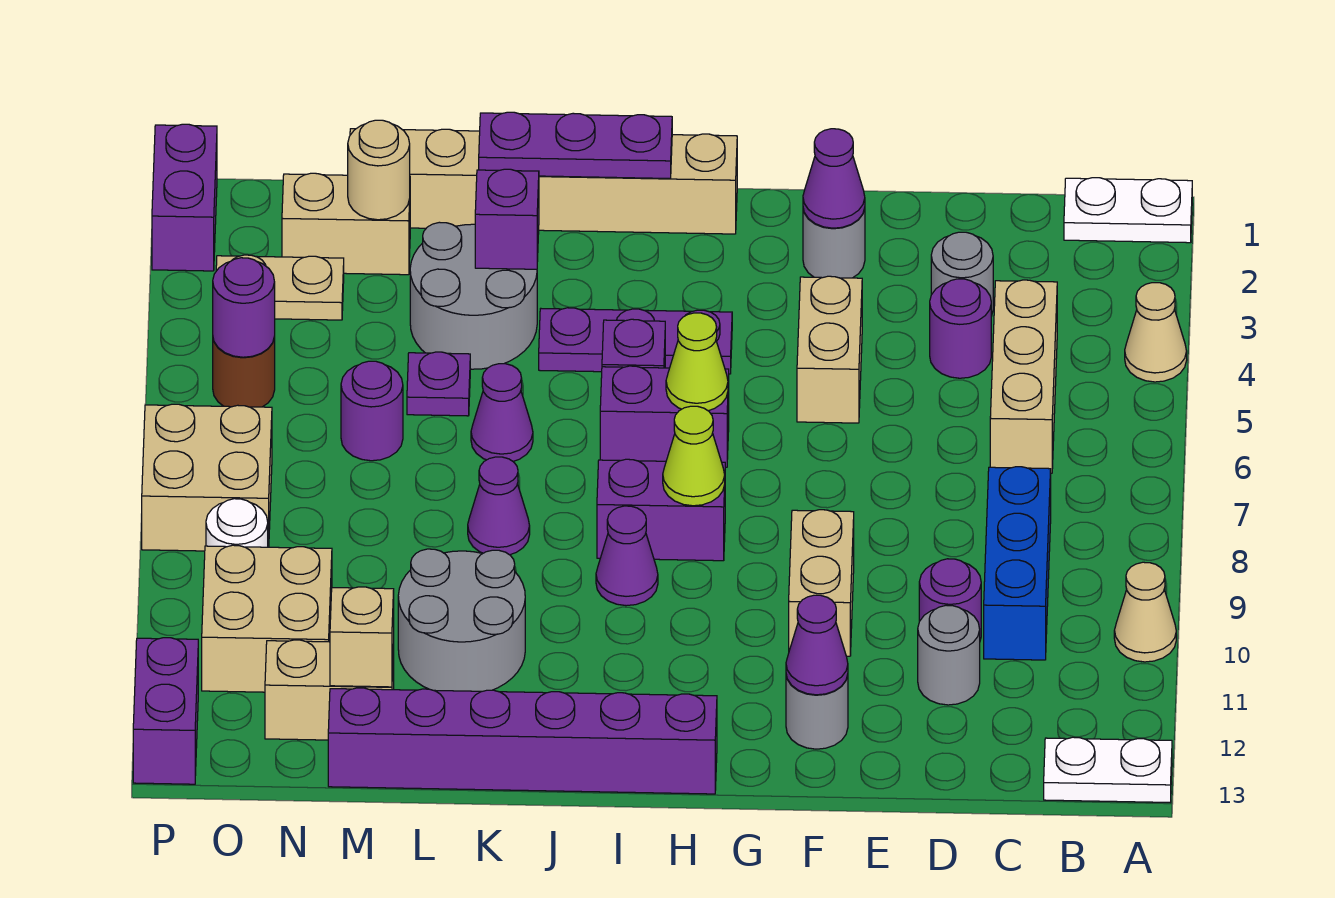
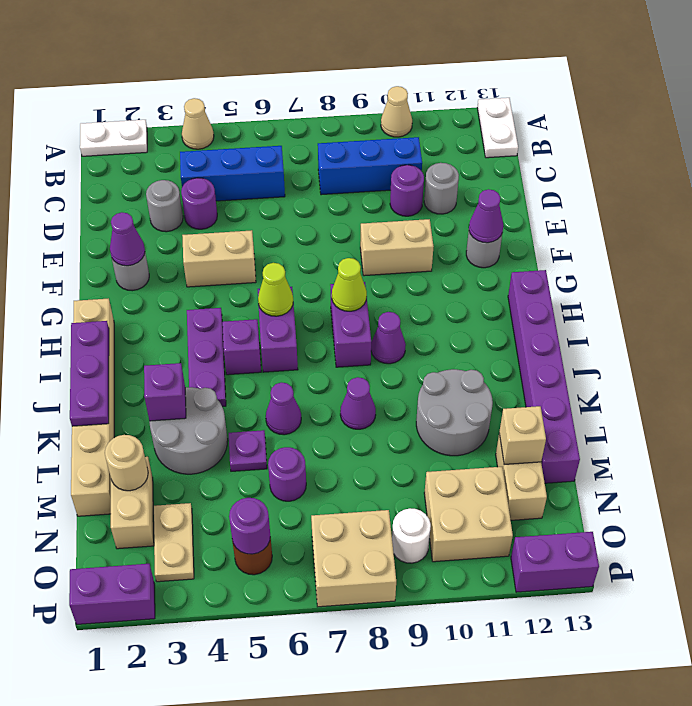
white 1x2 plate [1064,178,1192,243] -> white 1x2 plate turned to [80,120,147,156]
tan 1x3 brick [990,280,1057,473] -> blue 1x3 brick [180,146,285,201]

